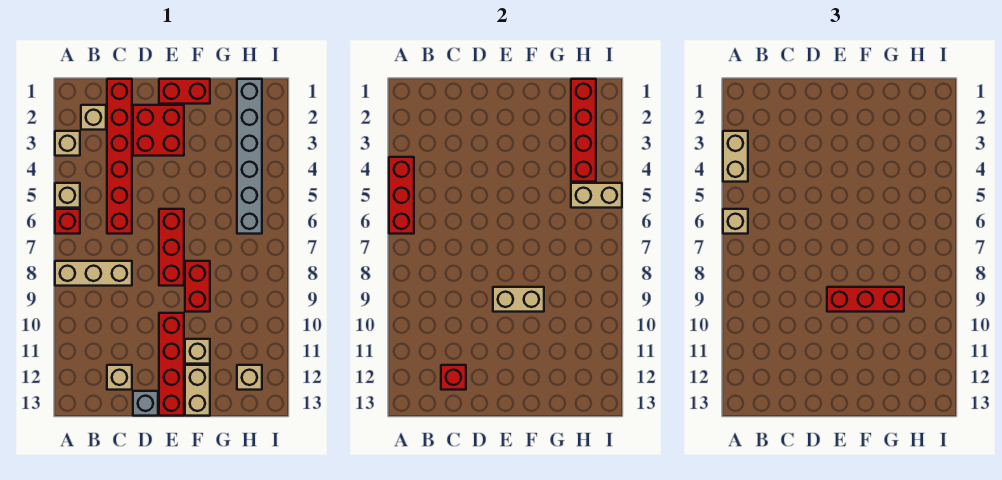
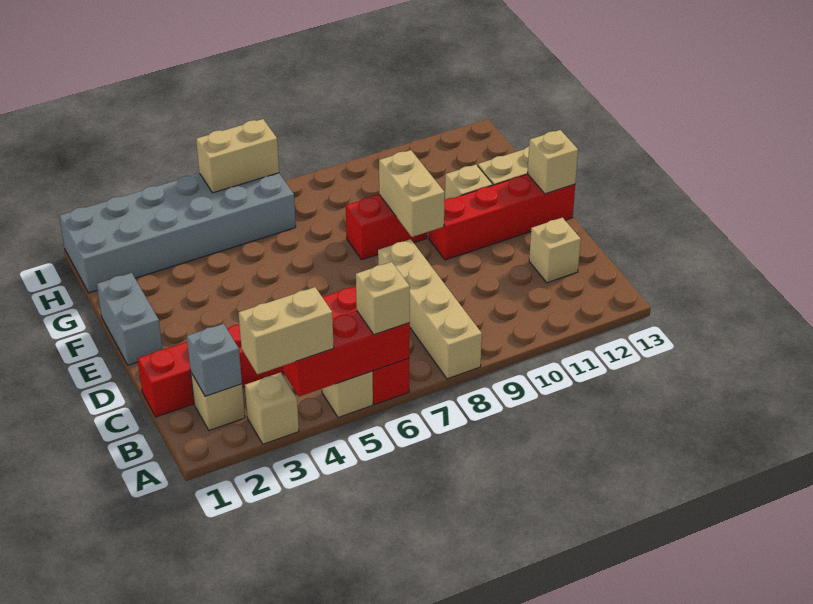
tan 1x3 brick [55,261,132,286] -> tan 1x4 brick [378,239,482,379]
red 1x1 brick [441,365,466,390] -> none
red 2x2 brick [133,105,184,156] -> none
grey 1x1 brick [133,391,158,416] -> grey 1x1 brick moved to [187,324,242,396]
red 1x2 brick [159,79,210,104] -> grey 1x2 brick [97,273,163,365]
red 1x3 brick [159,209,184,286] -> none
red 1x3 brick [827,287,904,312] -> none
grey 1x6 brick [237,79,262,234] -> grey 2x6 brick [59,173,296,293]
red 1x4 brick [571,79,596,182] -> none
tan 1x2 brick [571,183,622,208] -> tan 1x2 brick turned to [196,119,279,193]
tan 1x1 brick [237,365,262,390] -> tan 1x1 brick moved to [528,130,578,194]

